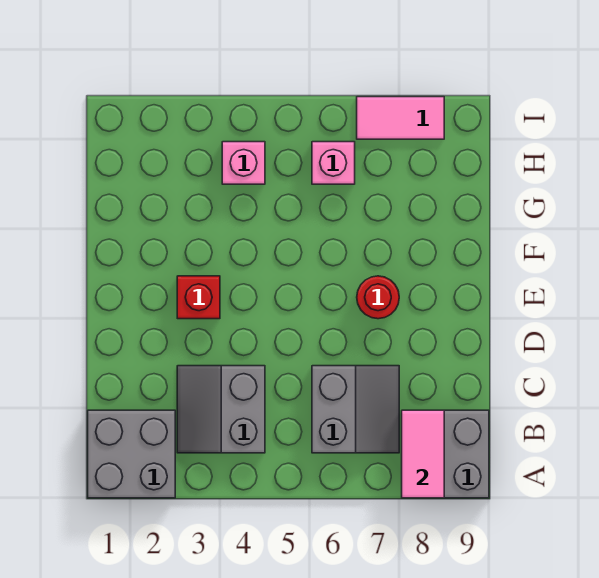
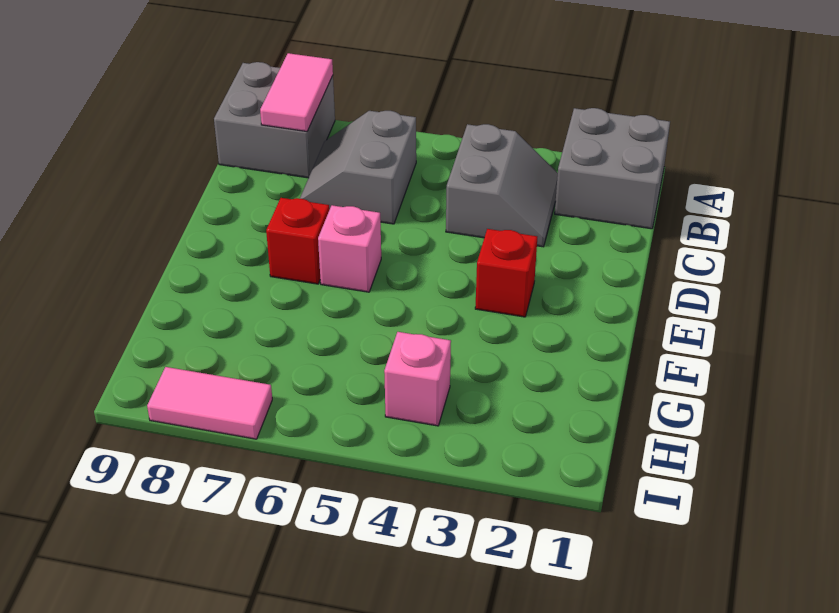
red 1x1 round brick [357,276,399,319] -> red 1x1 brick [266,198,329,284]
pink 1x1 brick [312,142,355,184] -> pink 1x1 brick moved to [318,205,381,292]

